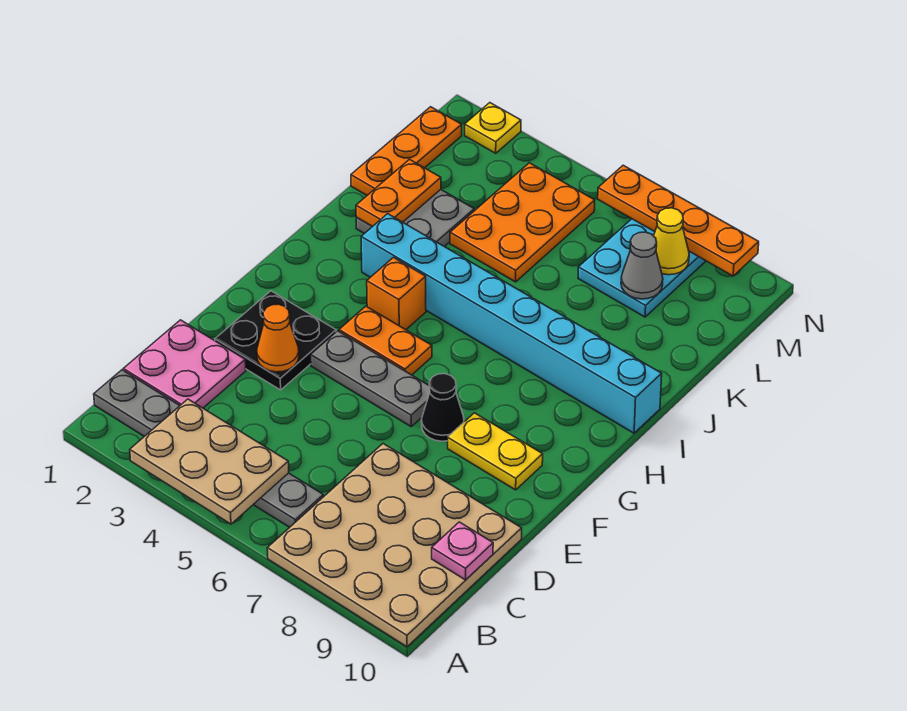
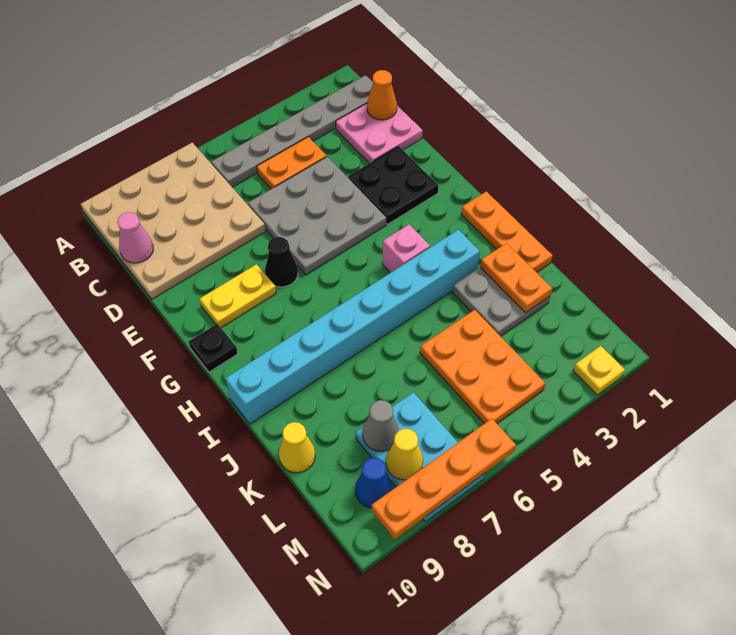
tan 2x3 plate [130,399,289,524] -> none
pink 1x1 plate [432,522,493,580] -> pink 1x1 cone [117,212,153,263]
orange 1x1 cone [257,304,299,372] -> orange 1x1 cone moved to [367,70,397,120]
grey 1x3 plate [311,331,430,426] -> grey 3x3 plate [248,157,386,275]
orange 1x2 plate [339,306,432,375] -> orange 1x2 plate moved to [257,137,327,189]
none -> black 1x1 plate [189,324,238,372]
orange 1x1 brick [367,258,426,330] -> pink 1x1 brick [382,224,430,273]
orange 1x3 plate [351,107,462,195] -> orange 1x3 plate moved to [461,191,553,272]
none -> yellow 1x1 cone [279,422,315,473]
none -> blue 1x1 cone [355,458,392,508]

